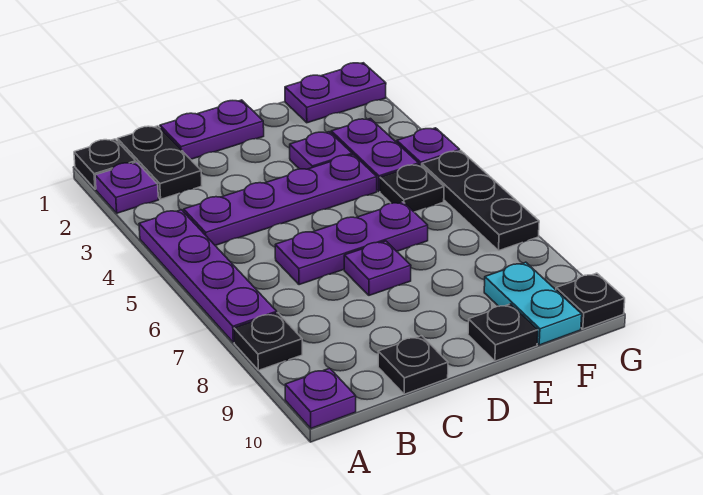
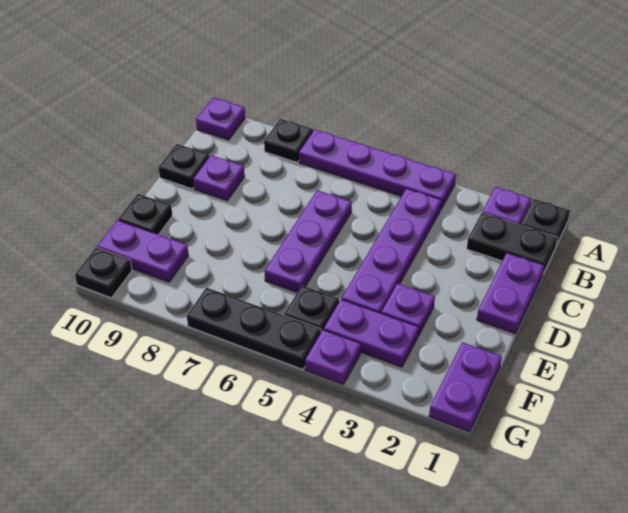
purple 1x1 plate [344,241,411,295] -> purple 1x1 plate moved to [193,155,245,201]
cyan 1x2 plate [484,262,582,345] -> purple 1x2 plate [97,220,188,282]

